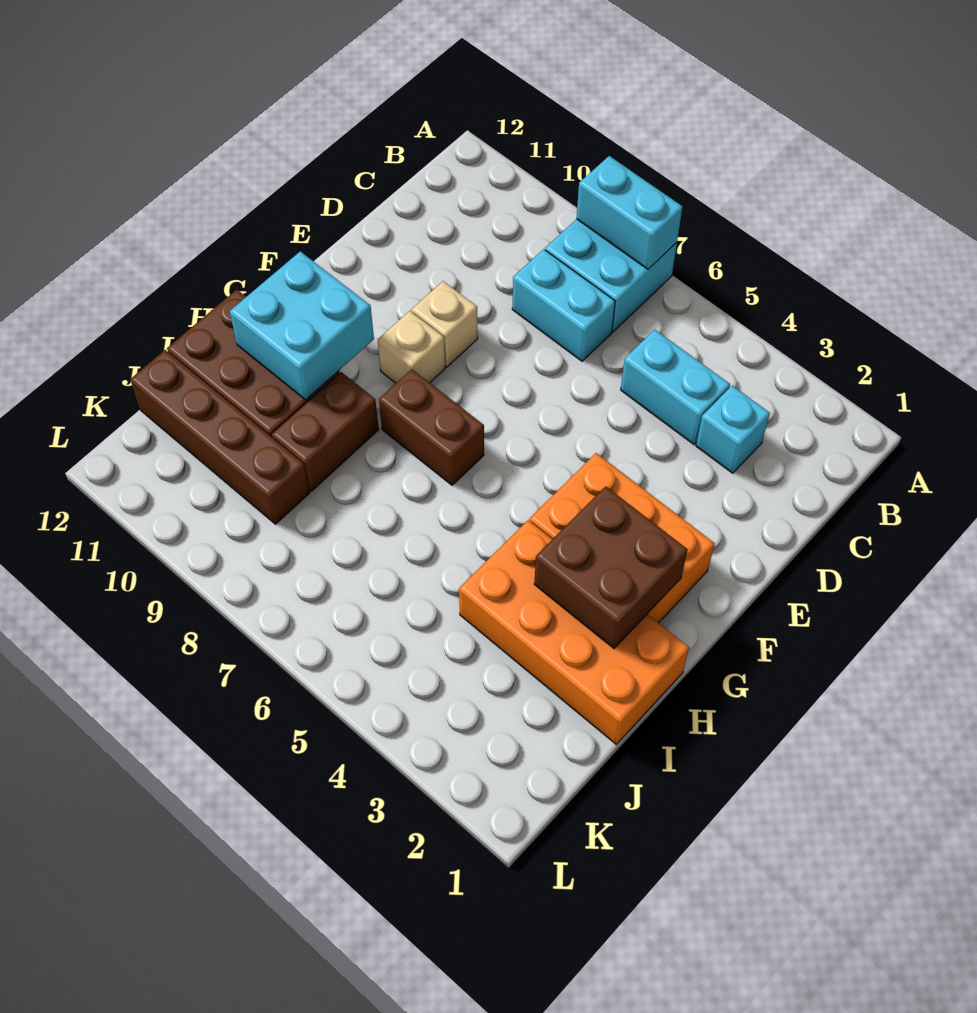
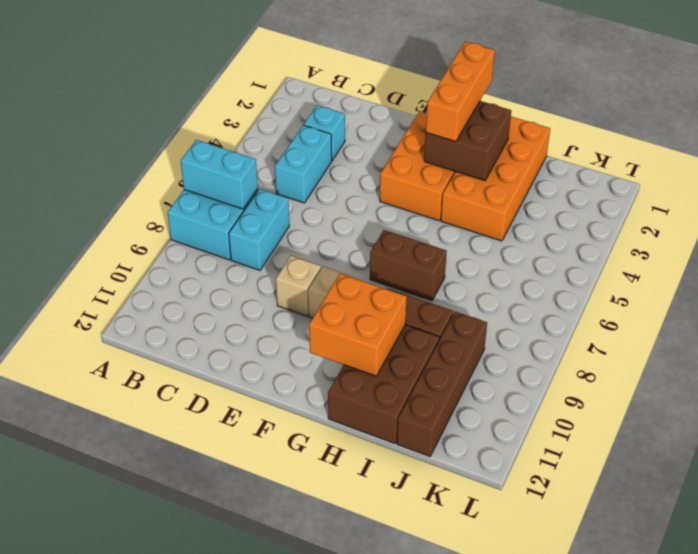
cyan 1x2 brick [577,156,682,269] -> cyan 1x2 brick turned to [181,140,258,209]
none -> orange 1x3 brick [426,42,495,142]
brown 1x2 brick [379,369,484,485] -> brown 1x2 brick turned to [370,230,447,301]
cyan 2x2 brick [230,251,374,400] -> orange 2x2 brick [309,274,407,376]

